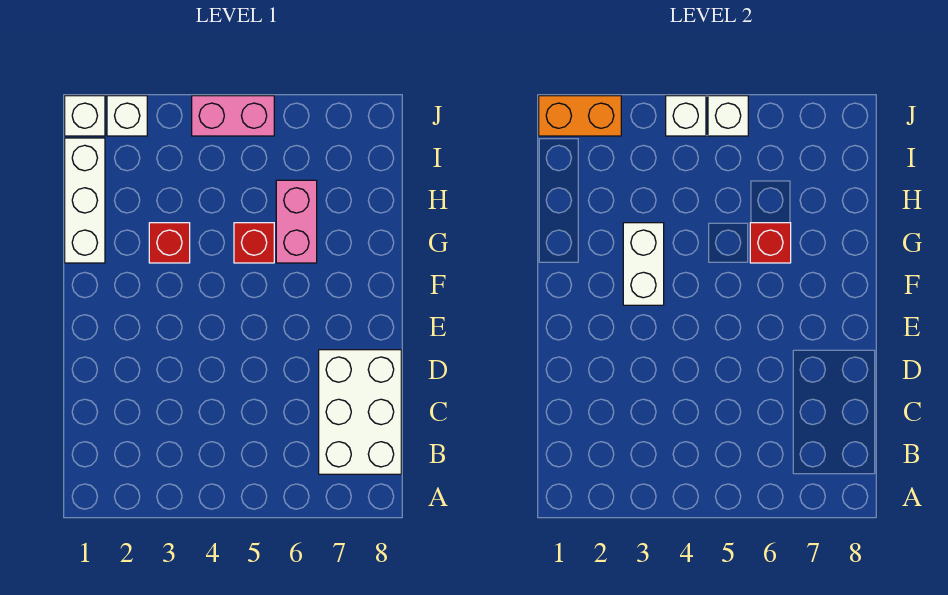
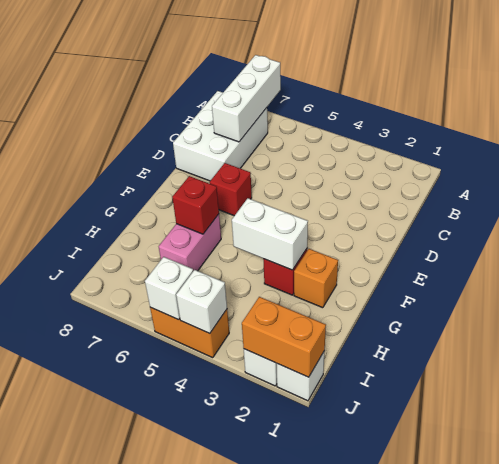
white 1x2 brick [623,223,664,305] -> white 1x2 brick turned to [232,198,308,270]
white 1x3 brick [65,138,105,263] -> white 1x3 brick moved to [212,55,281,142]
none -> orange 1x1 brick [294,249,338,308]
red 1x1 brick [234,223,274,263] -> red 1x1 brick moved to [210,163,252,216]
pink 1x2 brick [192,96,274,136] -> orange 1x2 brick [150,307,229,358]

